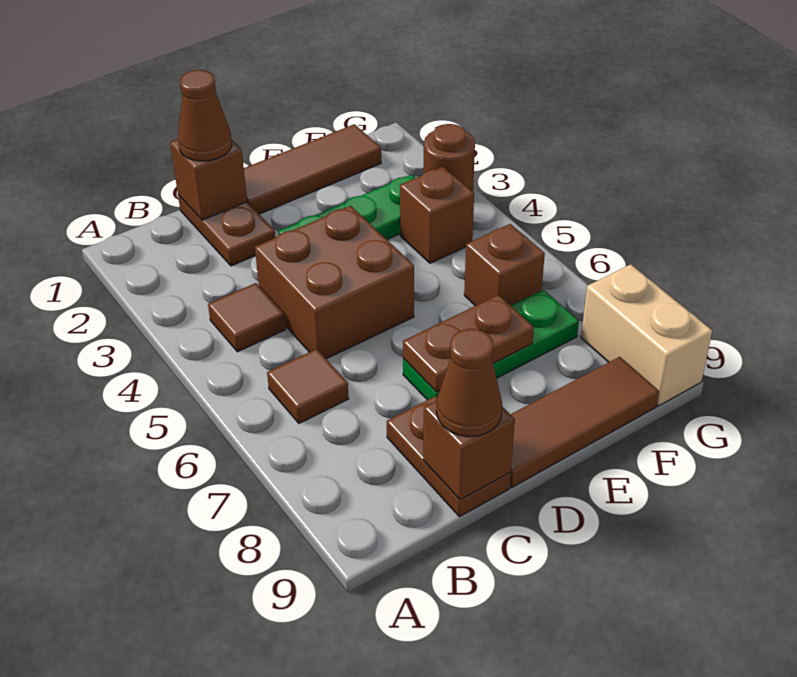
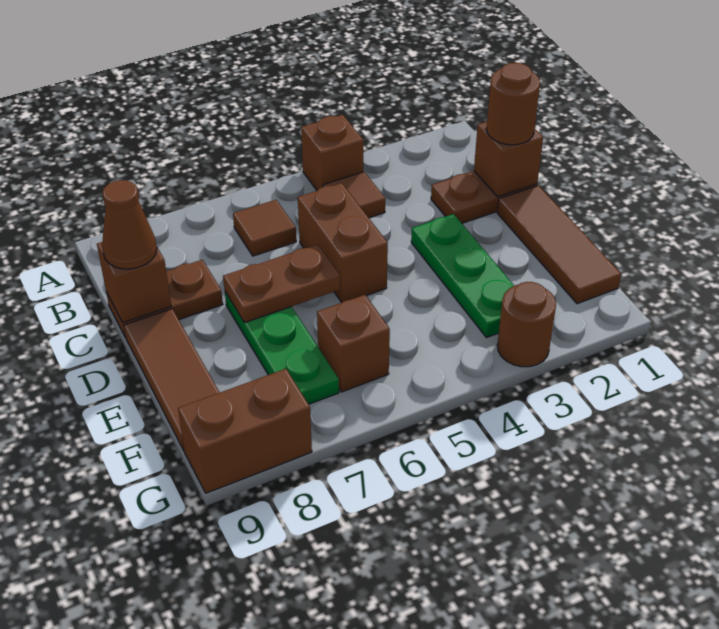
brown 1x1 cone [178,70,232,161] -> brown 1x1 round brick [487,63,540,145]
brown 2x2 brick [255,206,414,359] -> brown 1x2 brick [298,183,388,303]
brown 1x2 plate [403,295,534,392] -> brown 1x2 plate turned to [223,244,340,323]
brown 1x1 brick [400,167,474,263] -> brown 1x1 brick moved to [301,115,363,190]
tan 1x2 brick [581,264,712,406] -> brown 1x2 brick [178,369,312,493]

